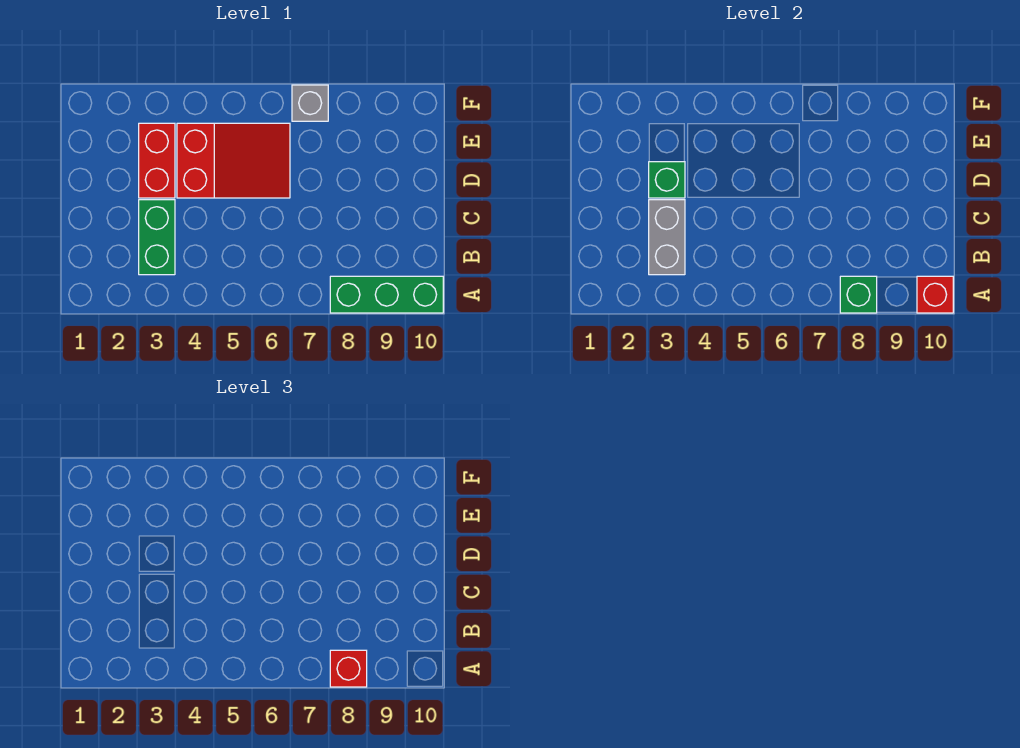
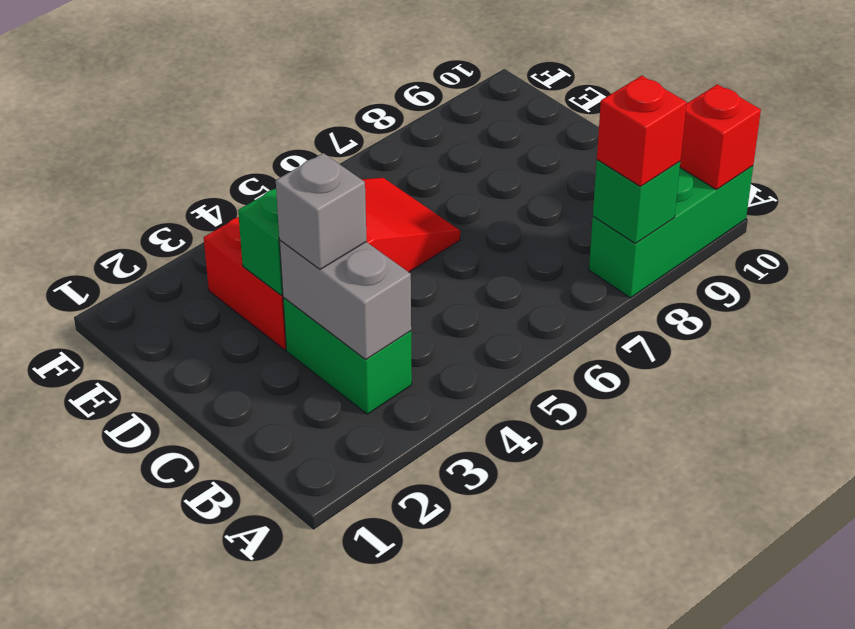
grey 1x1 brick [292,85,328,121] -> grey 1x1 brick moved to [276,153,367,269]

